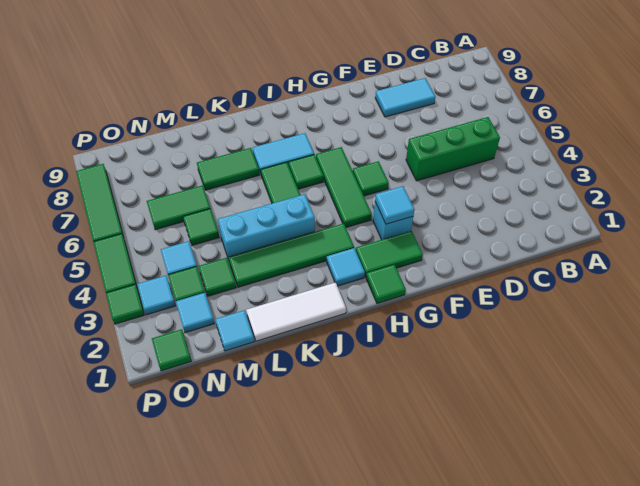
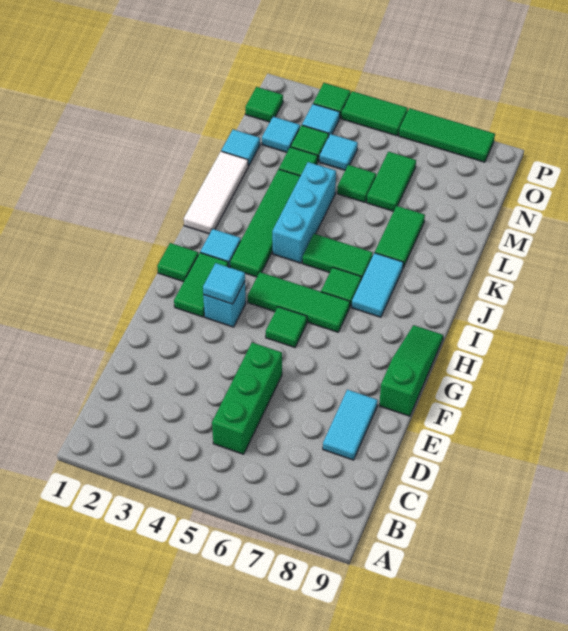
none -> green 1x3 slope [379,325,443,416]

